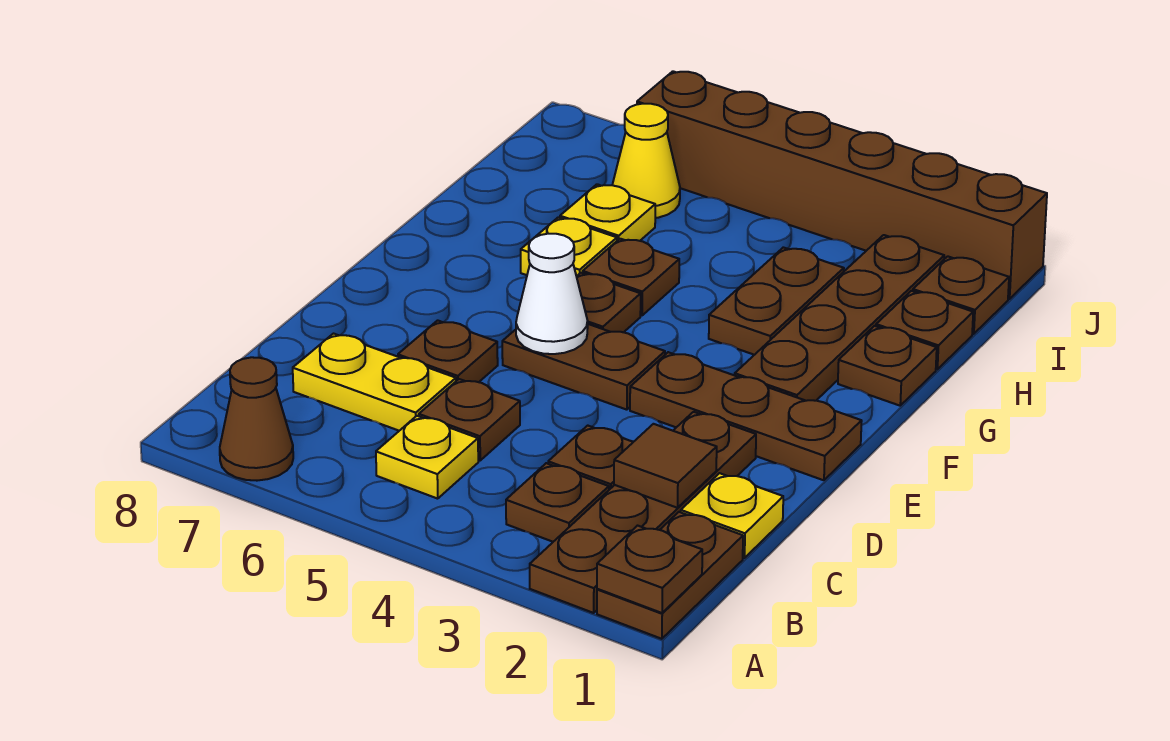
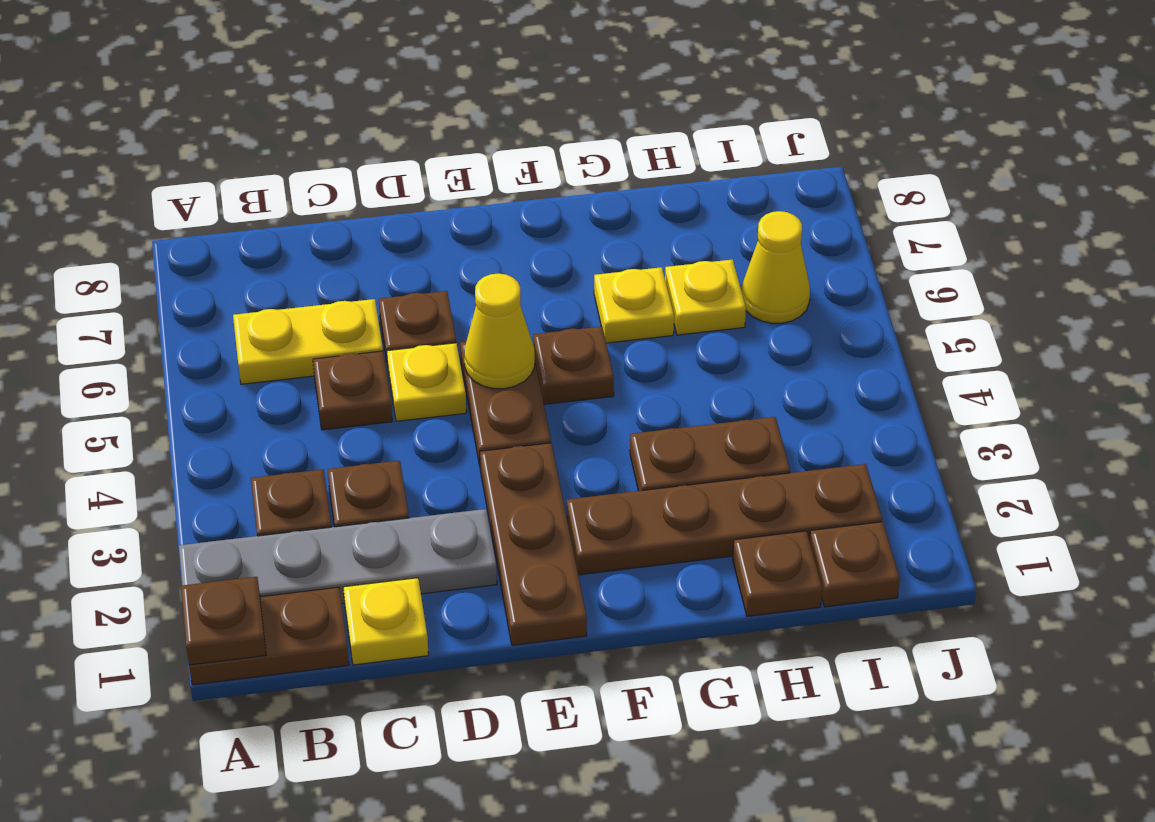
brown 1x4 plate [530,412,756,613] -> grey 1x4 plate [179,509,497,603]
brown 1x1 cone [220,357,293,481] -> none
yellow 1x1 plate [376,416,478,499] -> yellow 1x1 plate moved to [387,343,466,421]
brown 1x1 tile [614,424,717,508] -> none
yellow 1x2 plate [293,334,456,431] -> yellow 1x2 plate turned to [233,299,383,384]
white 1x1 cone [516,234,588,354] -> yellow 1x1 cone [464,273,535,389]
brown 1x1 plate [838,326,937,406] -> none
brown 1x1 plate [583,239,679,315] -> none
brown 1x6 brick [637,71,1047,299] -> none

